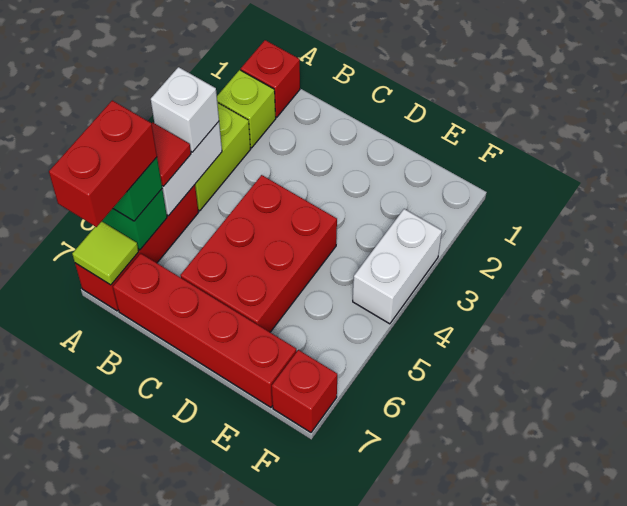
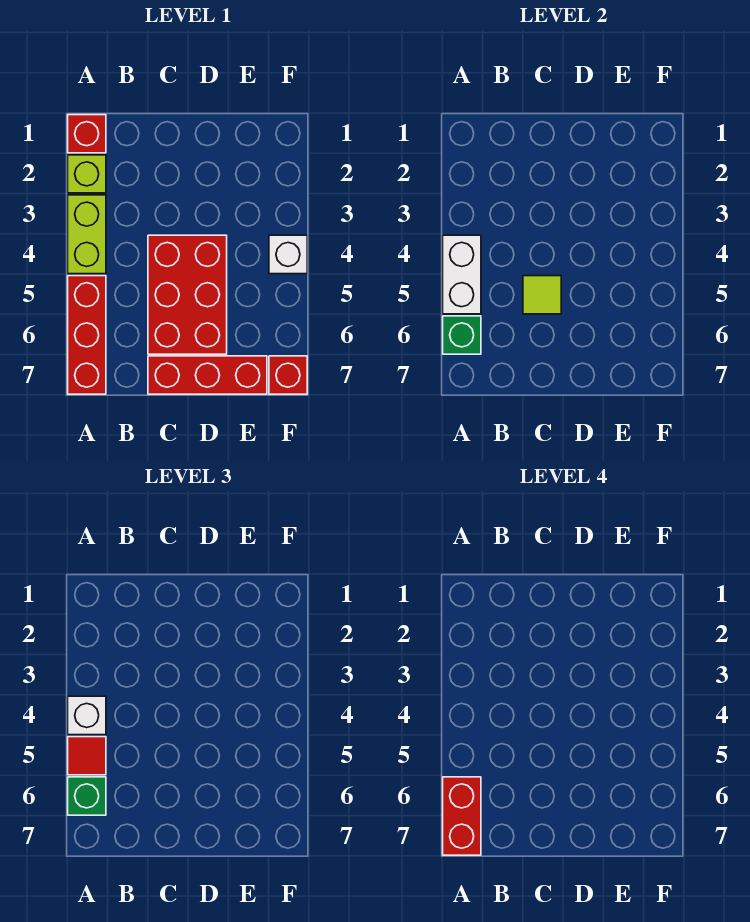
lime 1x1 tile [72,222,139,285] -> lime 1x1 tile moved to [523,276,561,314]
red 1x4 brick [113,253,296,407] -> red 1x3 brick [148,356,267,394]
white 1x2 brick [353,209,442,324] -> white 1x1 brick [269,235,307,274]

